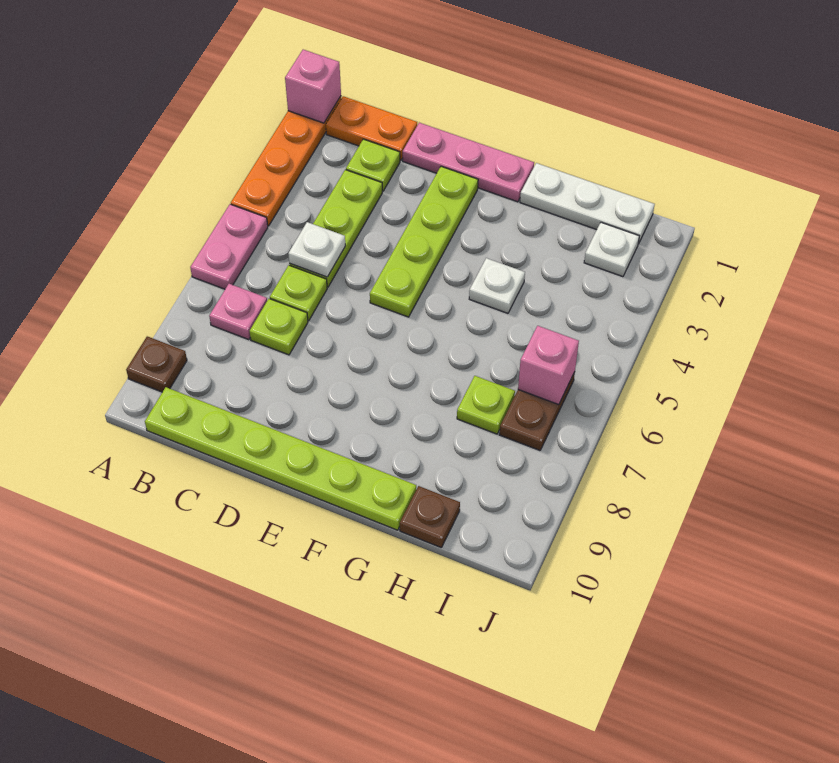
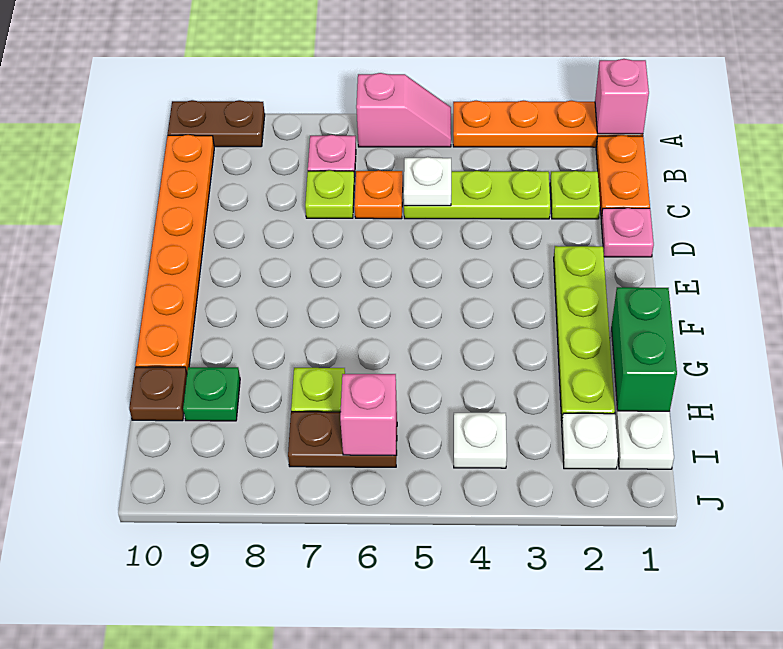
pink 1x2 plate [190,204,268,289] -> pink 1x2 slope [356,73,451,147]
brown 1x1 plate [126,336,187,392] -> brown 1x2 plate [168,100,265,147]
lime 1x6 plate [145,387,416,530] -> orange 1x6 plate [135,135,214,373]
lime 1x1 plate [270,265,327,321] -> orange 1x1 plate [355,170,403,219]
pink 1x3 plate [403,123,534,202] -> pink 1x1 plate [601,208,654,257]
lime 1x4 plate [370,166,478,317] -> lime 1x4 plate turned to [554,246,615,421]
none -> green 1x2 brick [611,287,677,411]
white 1x1 plate [469,258,525,313] -> white 1x1 plate moved to [454,413,507,468]
none -> green 1x1 plate [183,367,240,421]

